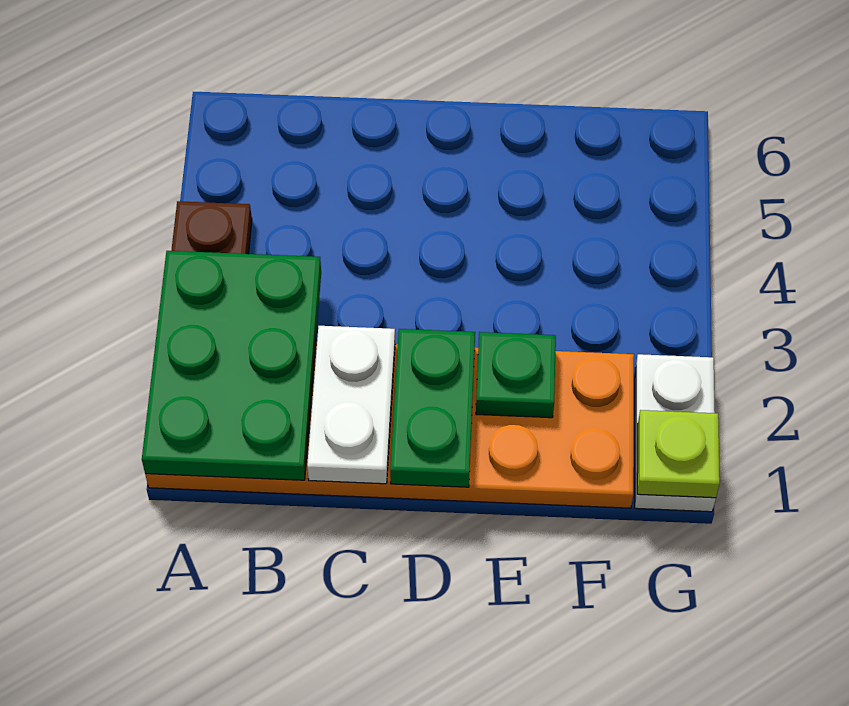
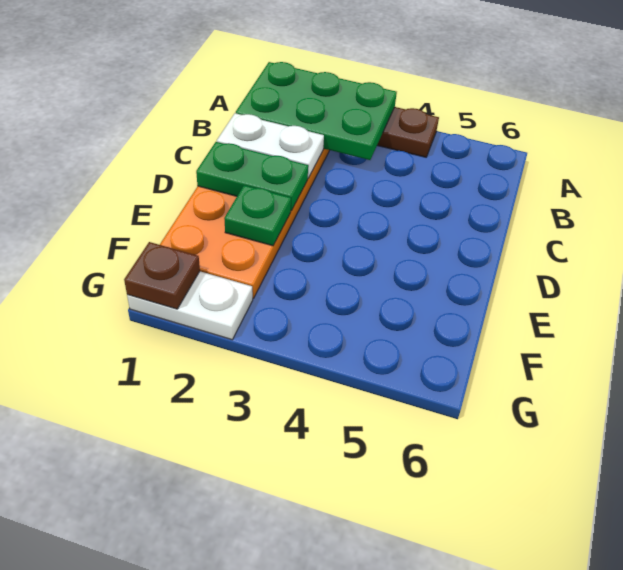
lime 1x1 plate [637,410,720,498] -> brown 1x1 plate [124,242,200,309]

